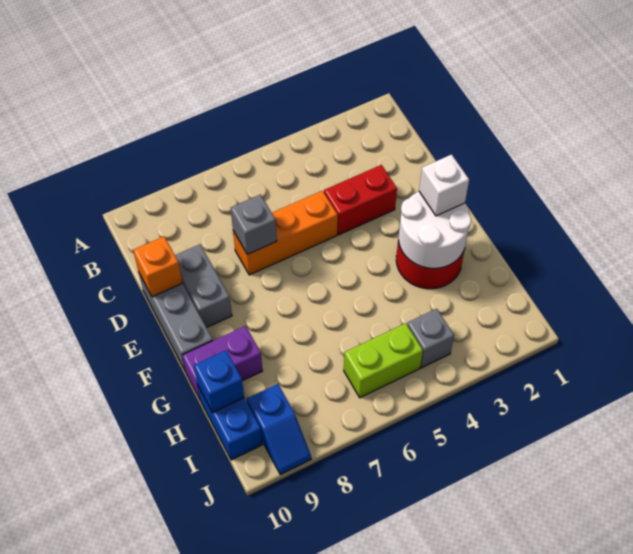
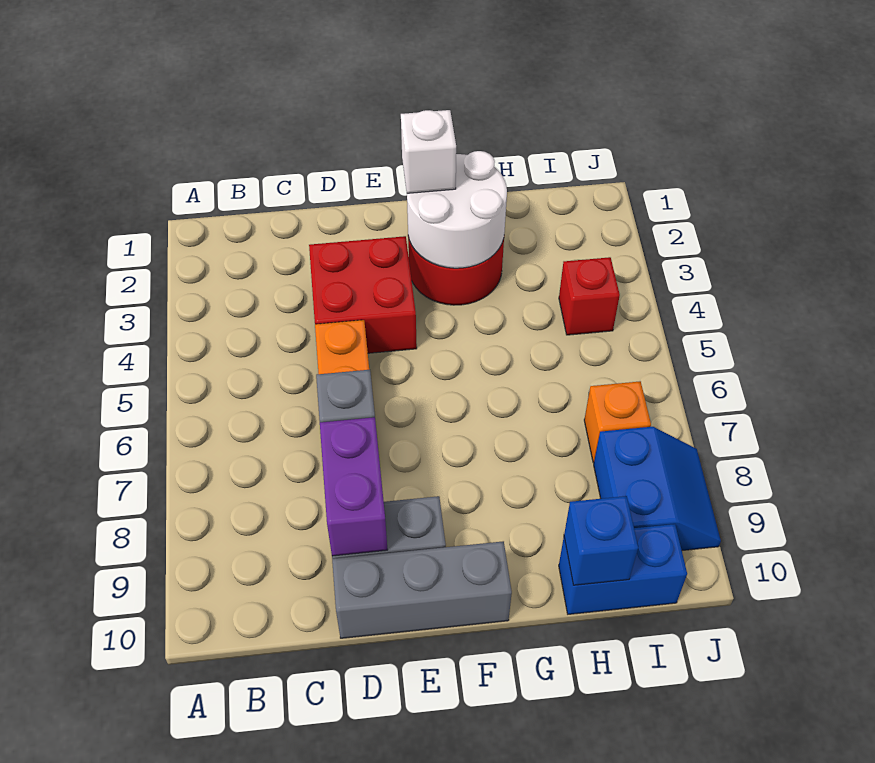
red 1x2 brick [324,165,397,235] -> red 2x2 brick [309,236,417,353]
orange 1x1 brick [133,237,182,297] -> orange 1x1 brick moved to [584,381,651,463]
purple 1x2 brick [182,326,263,401] -> purple 1x2 brick moved to [320,417,387,556]
grey 1x1 brick [407,309,454,368] -> red 1x1 brick [559,257,620,335]
lime 1x2 brick [344,323,423,398] -> none
blue 1x2 slope [247,384,311,475] -> blue 2x2 slope [594,427,721,550]

